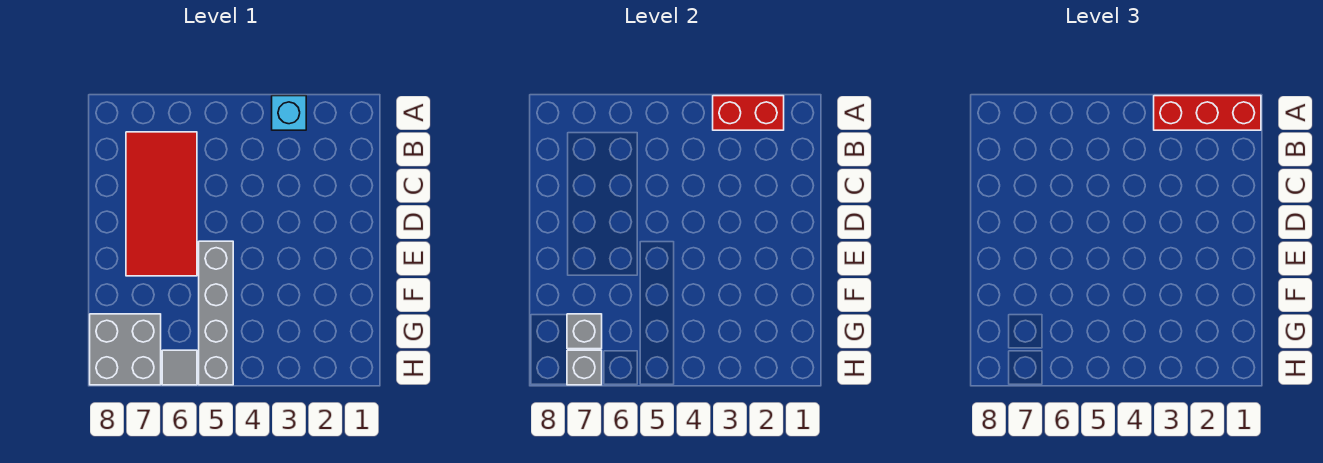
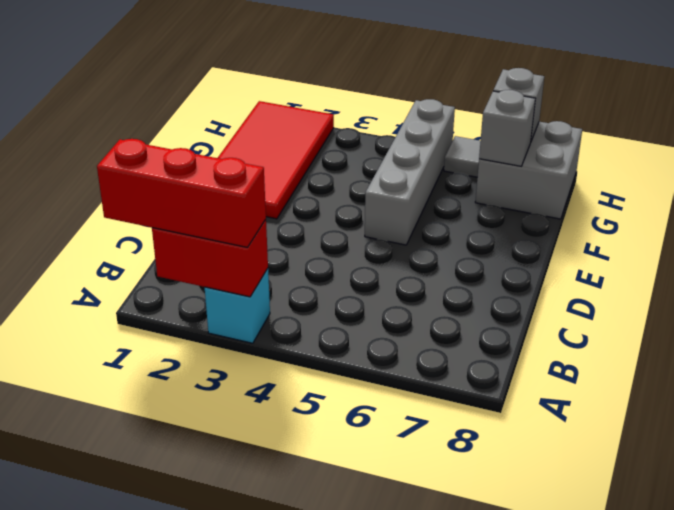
red 2x4 tile [126,132,197,276] -> red 2x4 tile moved to [218,101,334,219]

